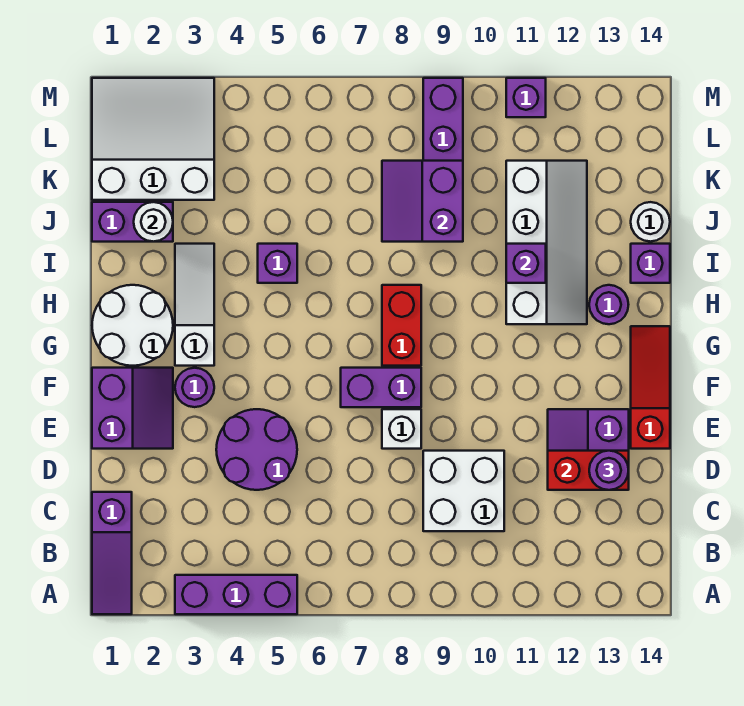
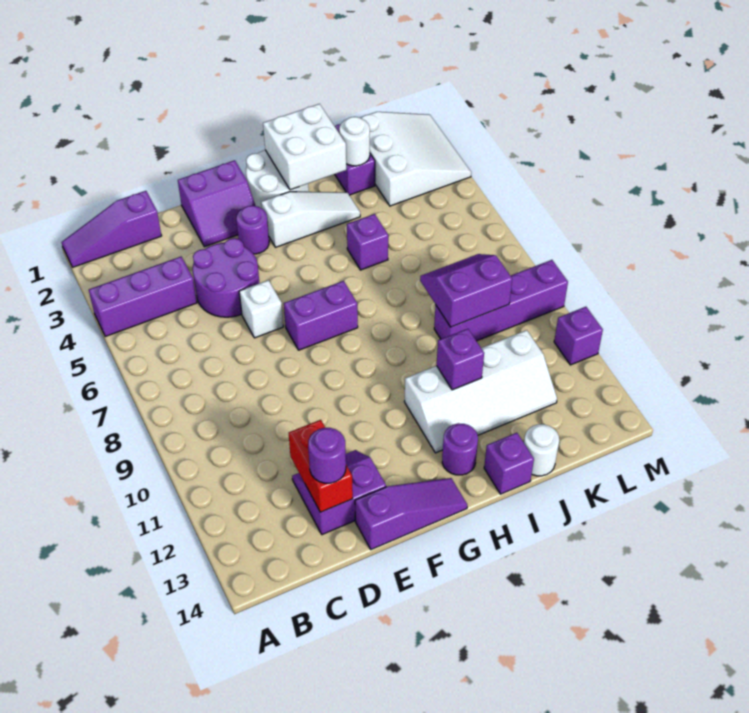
purple 1x3 brick [175,575,297,614] -> purple 1x3 brick turned to [89,257,197,337]
white 2x2 brick [423,451,504,531] -> white 2x2 brick moved to [263,104,346,190]
white 1x1 brick [382,409,421,449] -> white 1x1 brick moved to [239,280,283,338]
red 1x3 slope [631,326,670,449] -> purple 1x3 slope [355,478,467,550]
purple 1x2 brick [341,368,421,407] -> purple 1x2 brick turned to [284,281,358,350]
red 1x2 brick [382,285,421,366] -> none

